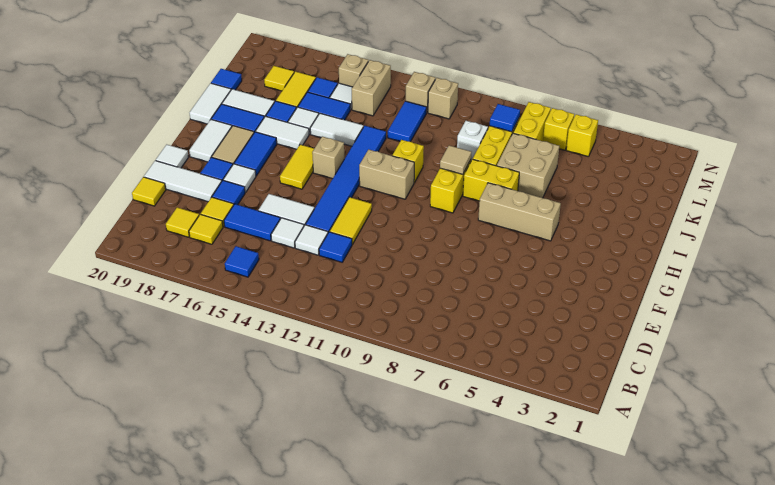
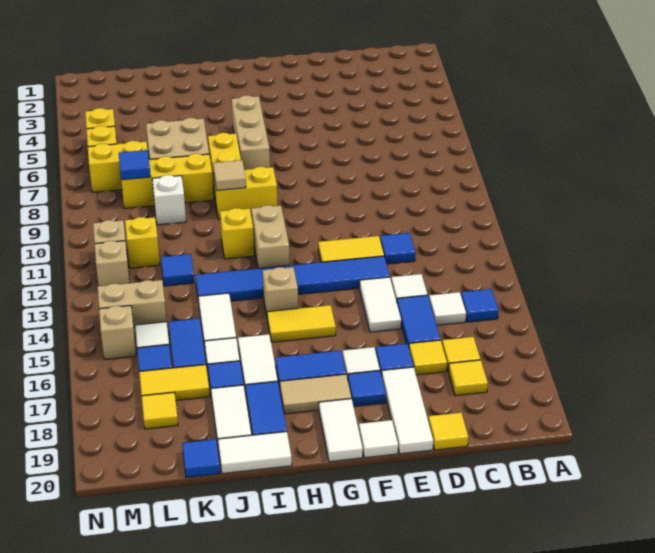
white 1x1 tile [295,225,328,255] -> white 1x1 tile moved to [429,292,466,325]
white 1x2 tile [189,120,232,162] -> white 1x2 tile turned to [319,399,363,462]
blue 1x2 tile [388,101,427,142] -> blue 1x1 tile [161,254,194,286]
none -> yellow 1x1 brick [125,217,160,268]

